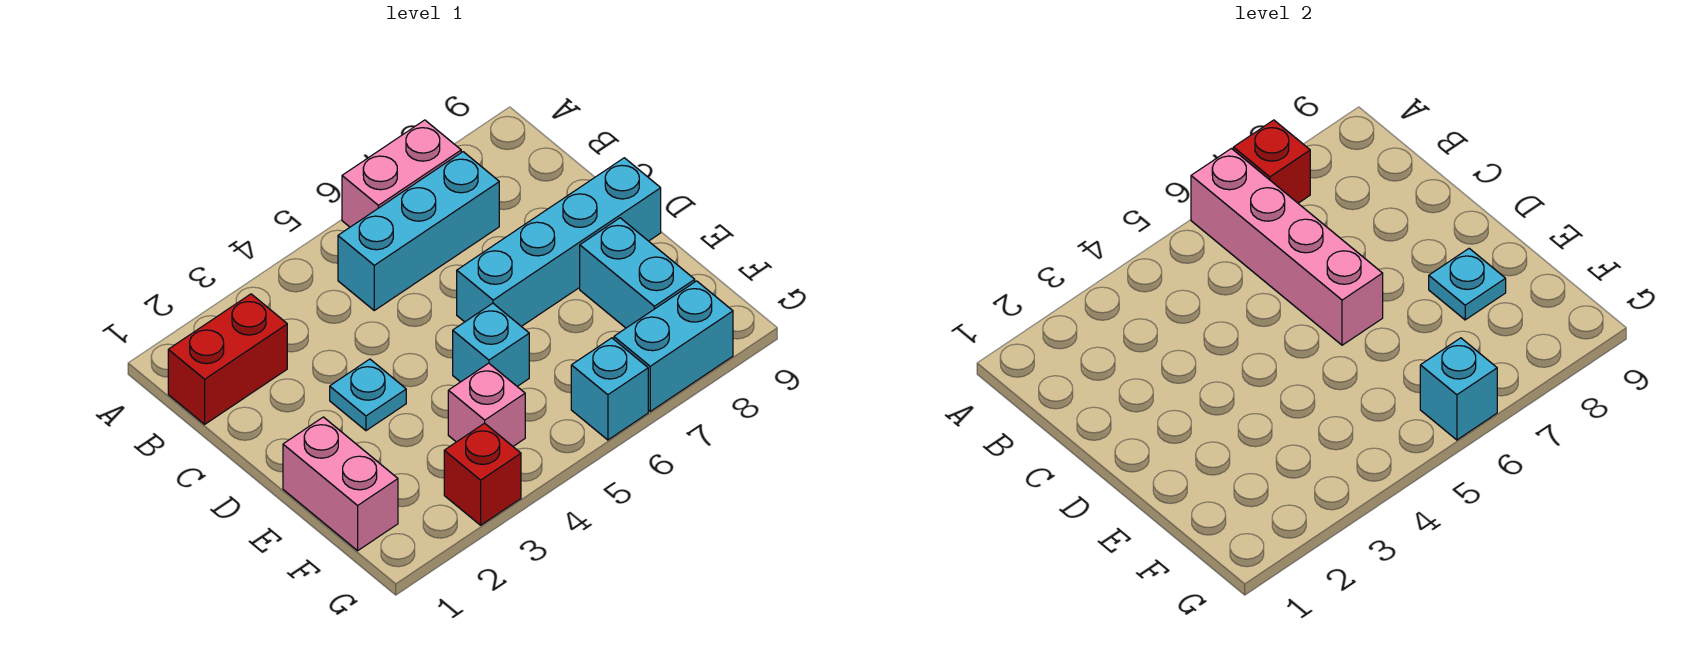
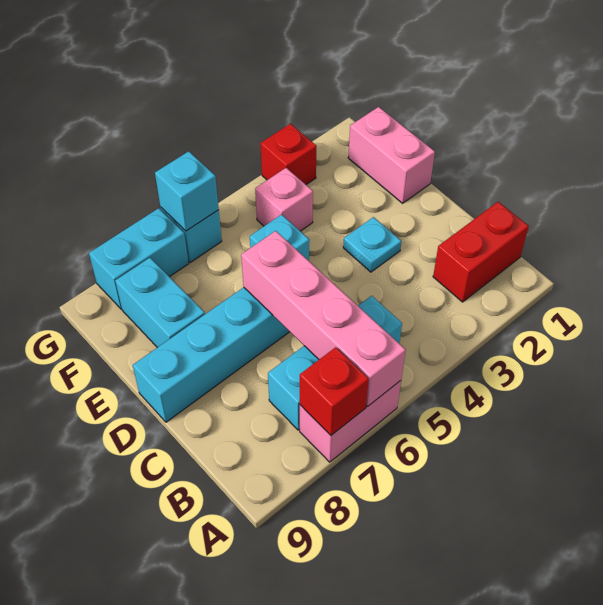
cyan 1x1 plate [1429,248,1506,320] -> none

